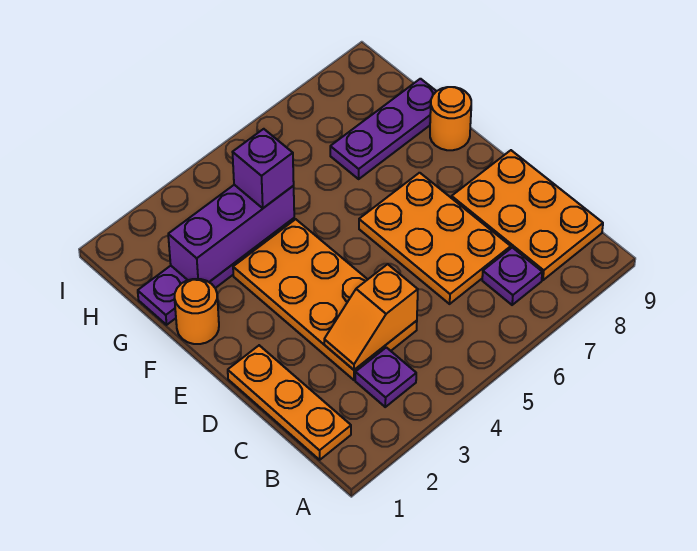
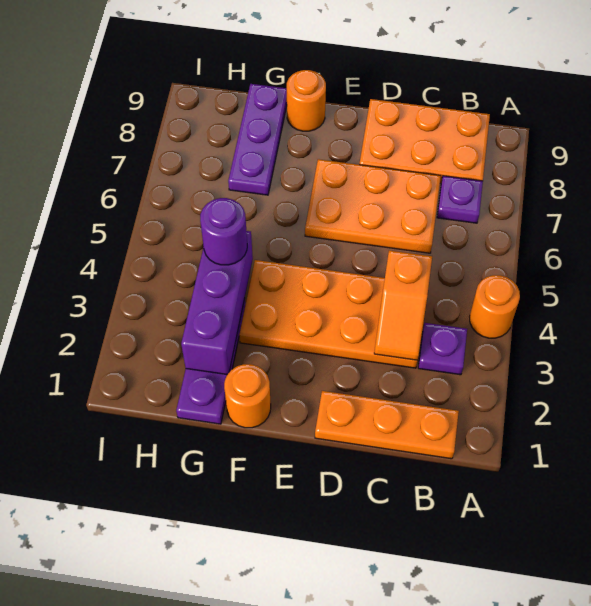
none -> orange 1x1 round brick [470,275,520,338]
purple 1x1 brick [233,129,294,208] -> purple 1x1 round brick [200,198,247,265]

